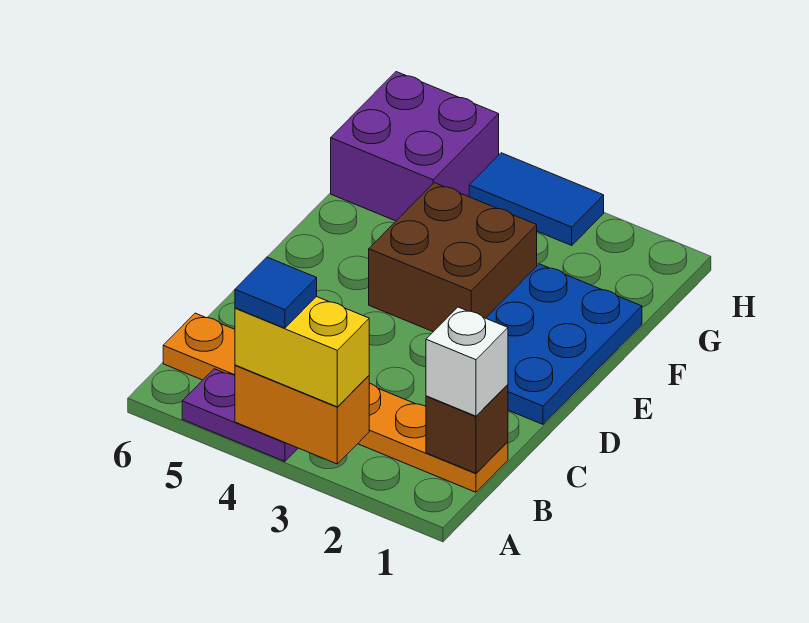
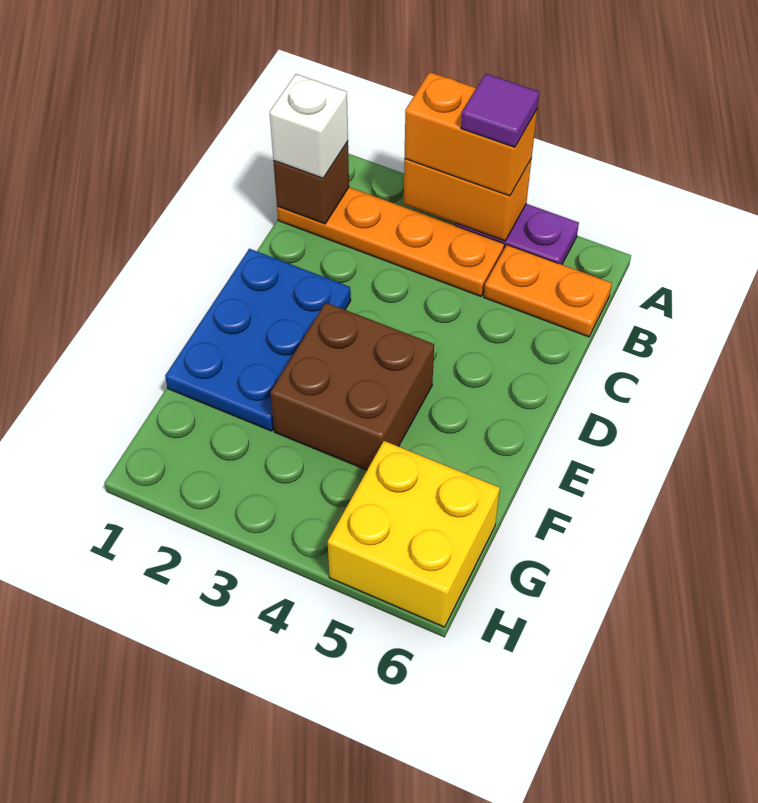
yellow 1x2 brick [235,296,369,407] -> orange 1x2 brick [405,72,537,196]
blue 1x1 tile [235,257,317,328] -> purple 1x1 tile [461,74,539,147]
purple 2x2 brick [331,72,499,221] -> yellow 2x2 brick [328,441,500,627]
blue 1x2 tile [469,153,604,245] -> none

